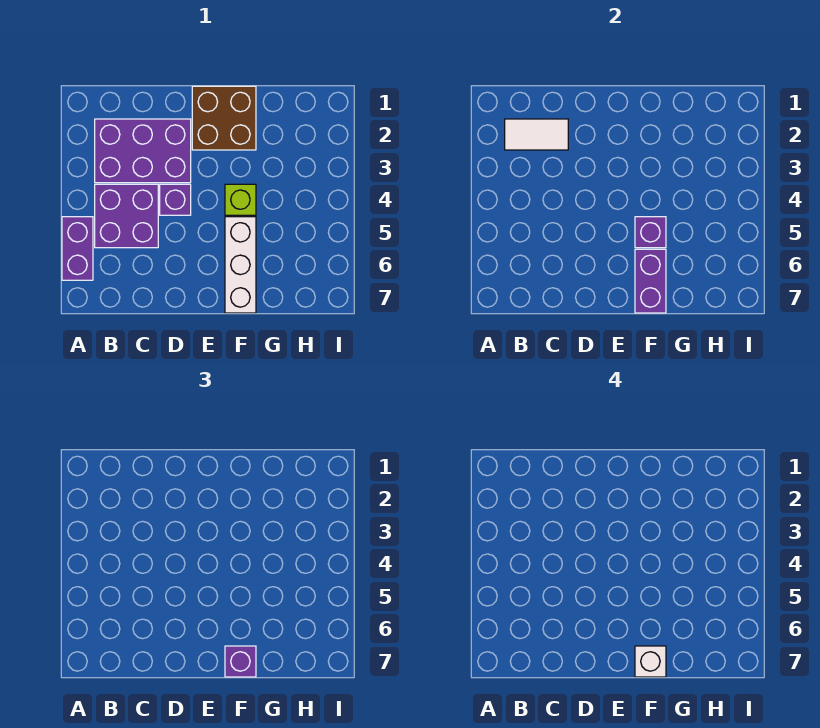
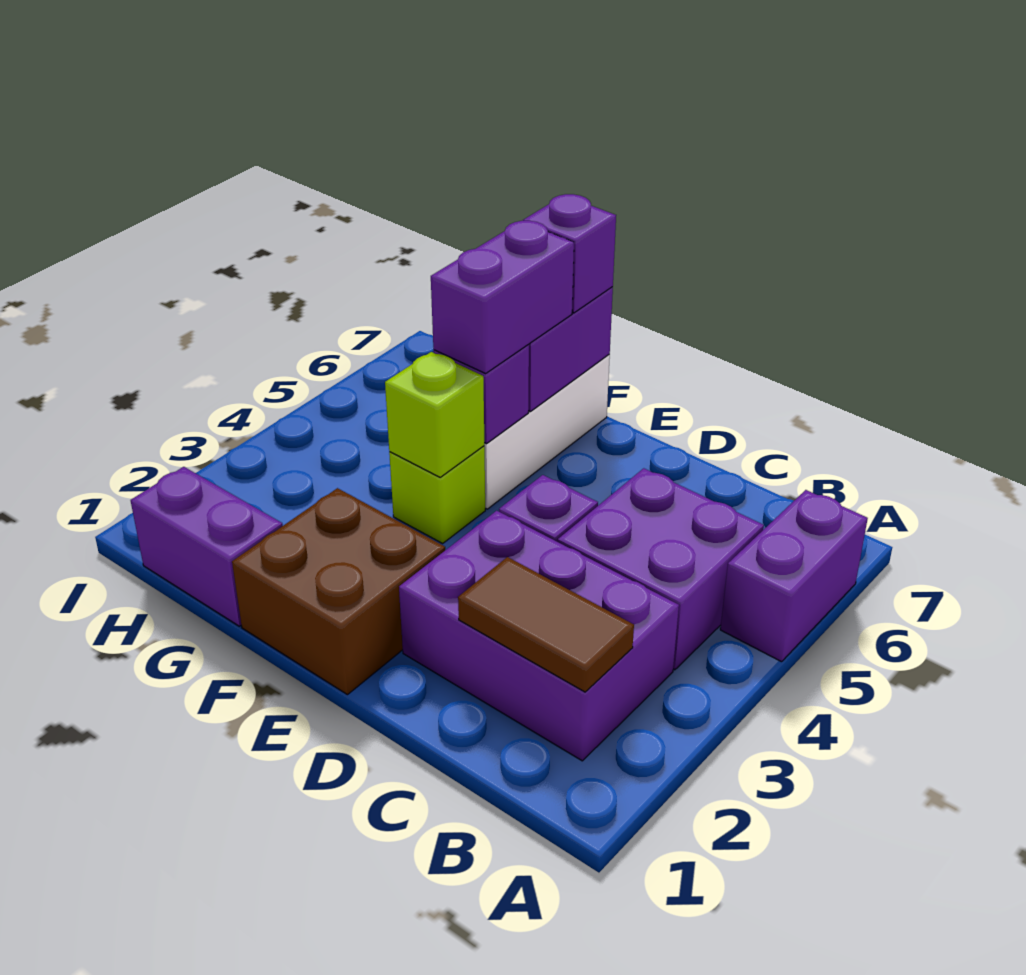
white 1x2 tile [505,119,568,150] -> brown 1x2 tile [458,557,634,692]
none -> lime 1x1 brick [385,352,484,477]
none -> purple 1x2 brick [431,221,574,373]
white 1x1 brick [635,646,666,677] -> none
none -> purple 1x2 brick [131,467,283,626]

